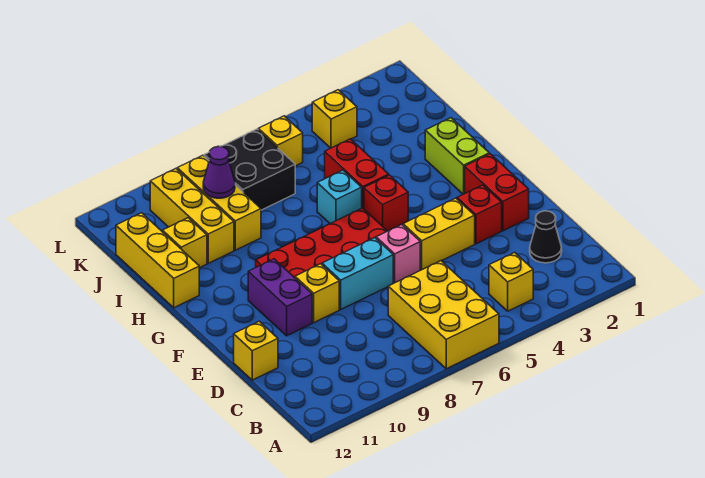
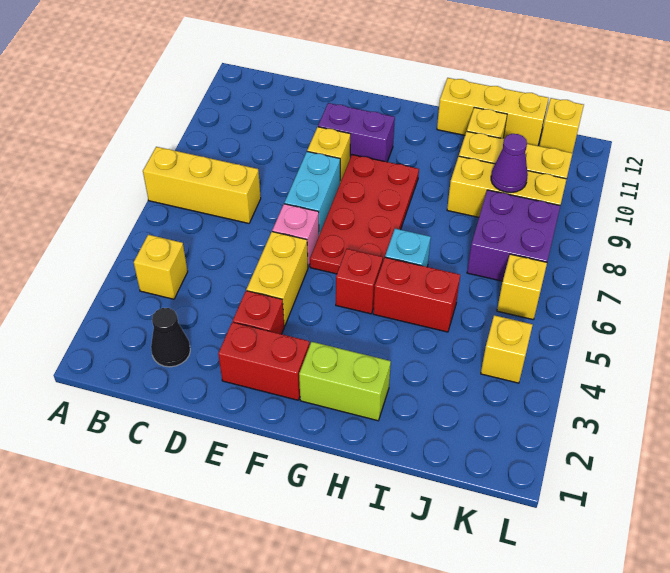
yellow 2x3 brick [388,261,499,369] -> yellow 1x3 brick [143,147,261,223]
yellow 1x1 brick [234,321,278,380] -> yellow 1x1 brick moved to [540,98,584,153]
black 2x2 brick [204,129,295,210] -> purple 2x2 brick [467,190,560,281]

